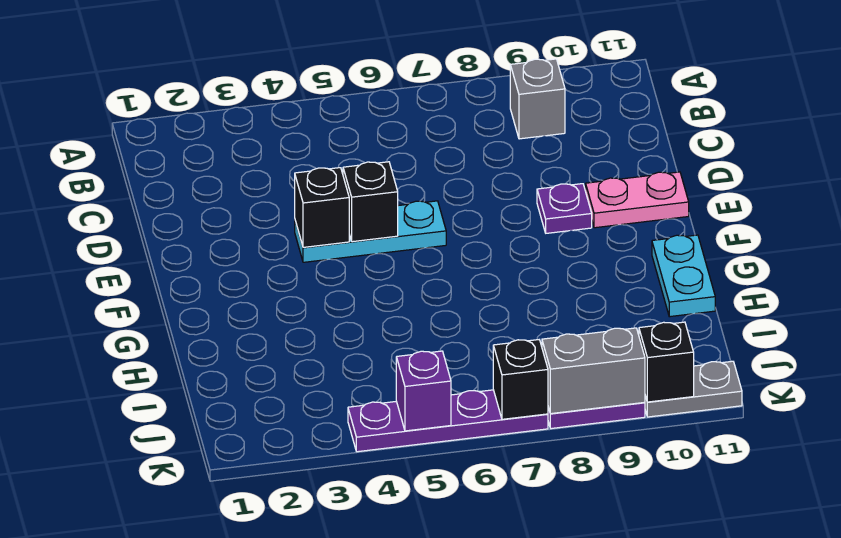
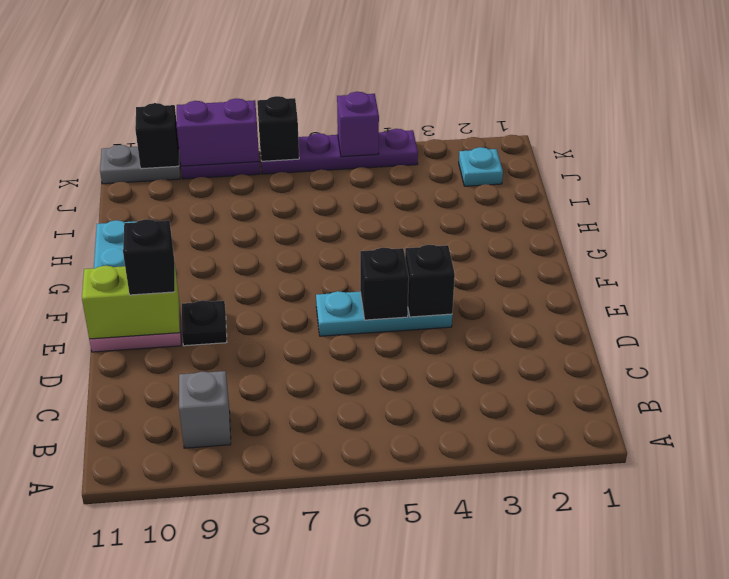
purple 1x1 plate [537,184,592,233] -> black 1x1 plate [182,300,227,346]
none -> lime 1x2 brick [82,266,180,339]
none -> black 1x1 brick [123,219,175,295]
none -> cyan 1x1 plate [459,147,503,186]
grey 1x2 brick [542,328,645,414] -> purple 1x2 brick [177,98,259,166]

